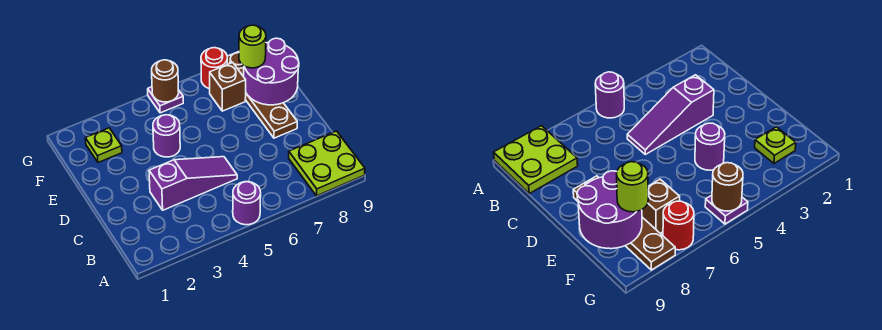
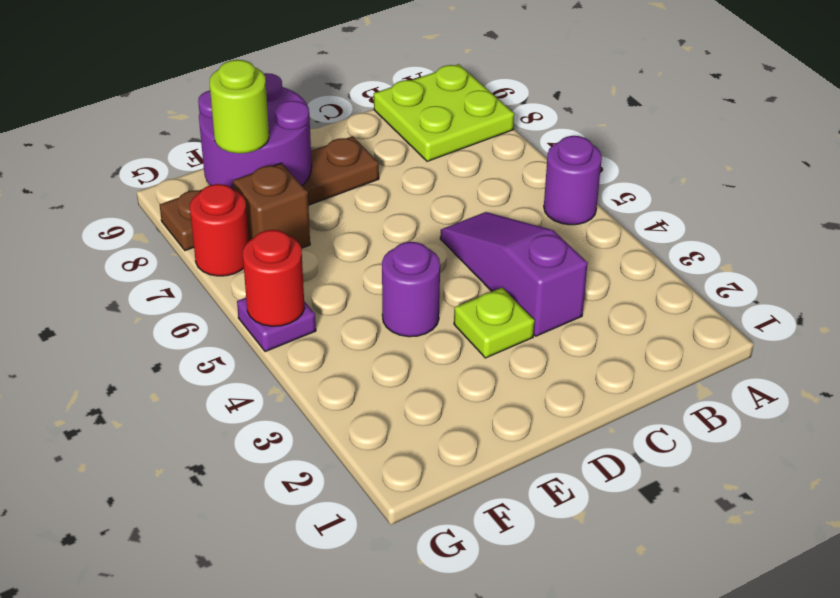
lime 1x1 plate [85,128,122,163] -> lime 1x1 plate moved to [454,288,535,358]
brown 1x1 round brick [152,60,179,102] -> red 1x1 round brick [243,230,305,326]

